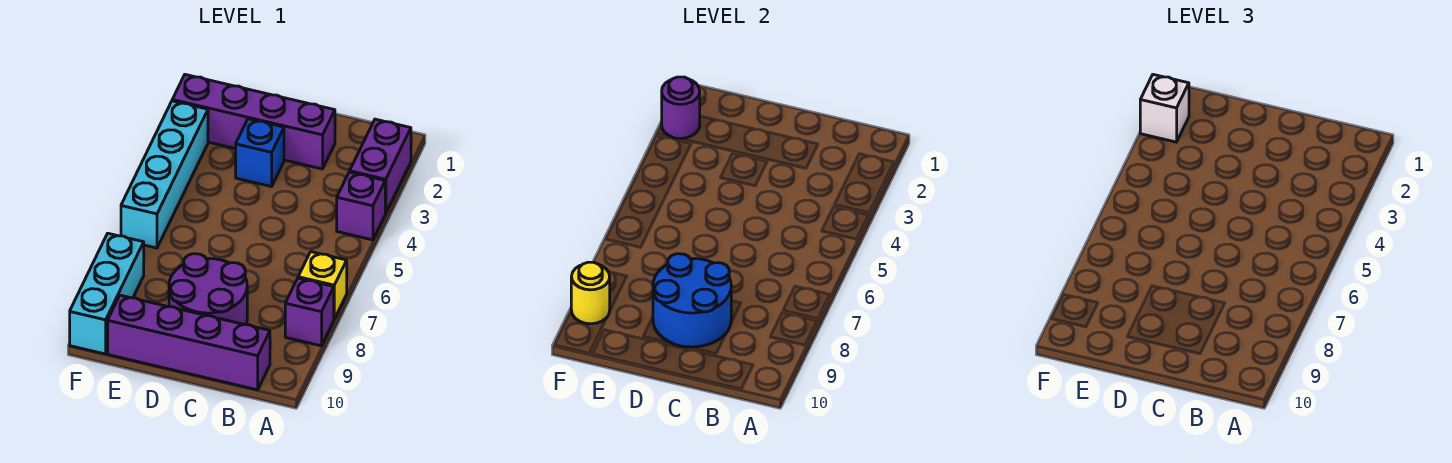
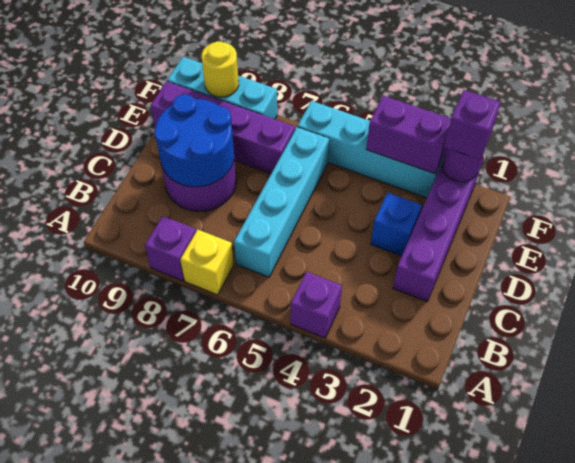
purple 1x2 brick [350,119,411,213] -> purple 1x2 brick moved to [366,96,451,174]
none -> cyan 1x4 brick [234,127,329,277]
purple 1x4 brick [108,295,270,390] -> purple 1x4 brick turned to [150,81,295,174]
white 1x1 brick [1140,75,1189,142] -> purple 1x1 brick [444,90,501,160]

